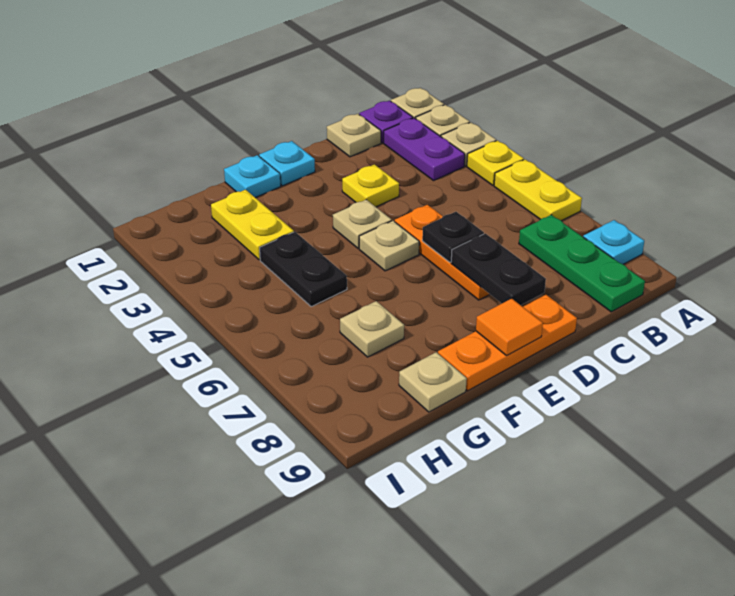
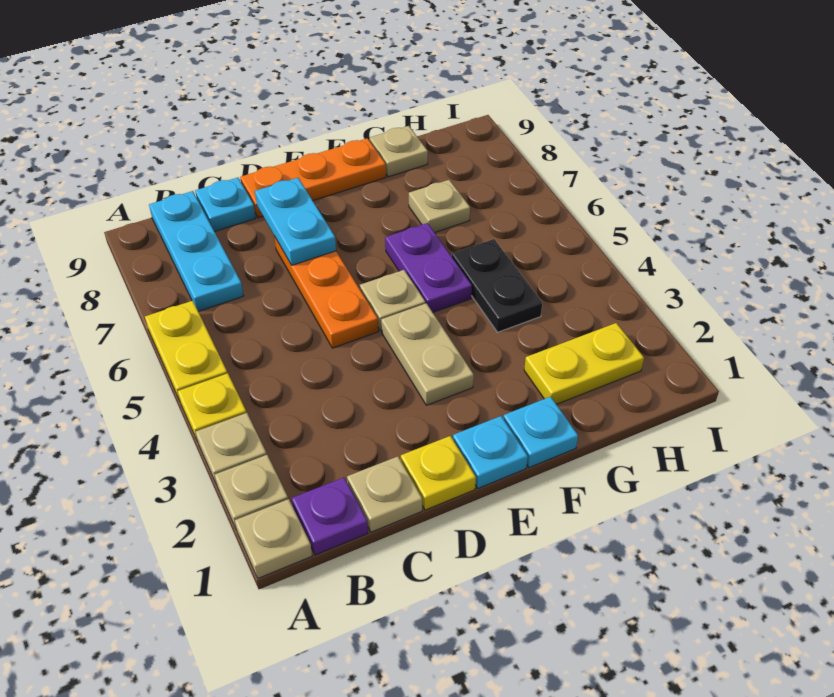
cyan 1x1 plate [583,220,644,264] -> cyan 1x1 plate moved to [195,178,256,232]
purple 1x2 plate [384,118,465,181] -> purple 1x2 plate moved to [385,223,472,312]
green 1x3 plate [519,215,645,312] -> cyan 1x3 plate [149,191,243,311]
yellow 1x1 plate [342,164,399,207] -> yellow 1x1 plate moved to [401,436,476,510]
black 1x1 plate [422,212,484,262] -> none
black 1x2 plate [451,233,546,305] -> cyan 1x2 plate [255,178,336,265]
tan 1x1 plate [333,200,392,248] -> tan 1x2 plate [381,303,474,405]
orange 1x1 tile [476,299,543,356] -> none
yellow 1x2 plate [211,190,294,260] -> yellow 1x2 plate turned to [524,323,644,404]

